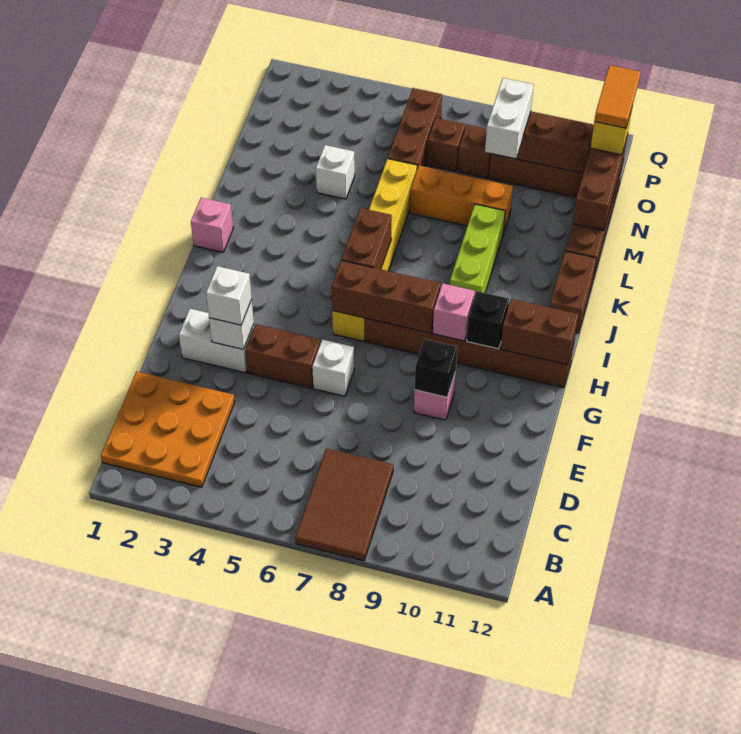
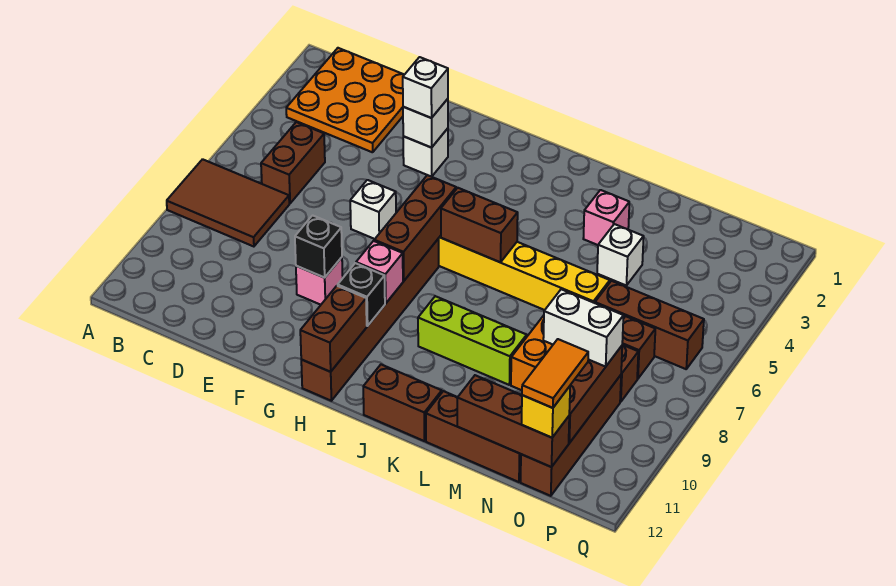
white 1x2 brick [179,309,254,373] -> white 1x1 brick [403,128,448,177]
brown 1x2 brick [245,324,321,388] -> brown 1x2 brick moved to [261,122,325,203]
pink 1x1 brick [191,198,233,252] -> pink 1x1 brick moved to [583,190,629,245]
orange 1x2 tile [594,65,641,128] -> orange 1x2 tile turned to [522,339,588,408]

